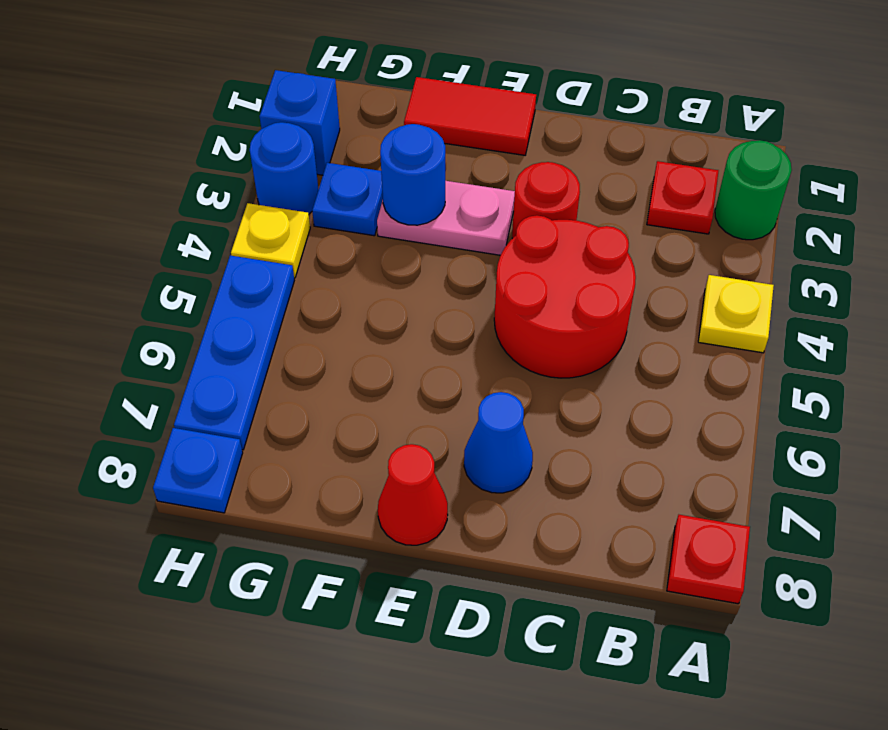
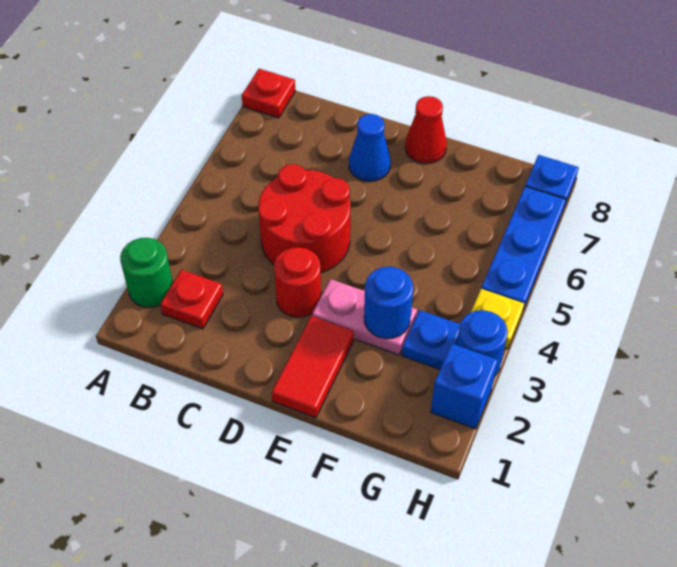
yellow 1x1 plate [698,275,774,353] -> none
red 1x2 tile [404,77,536,155] -> red 1x2 tile turned to [272,316,354,418]

